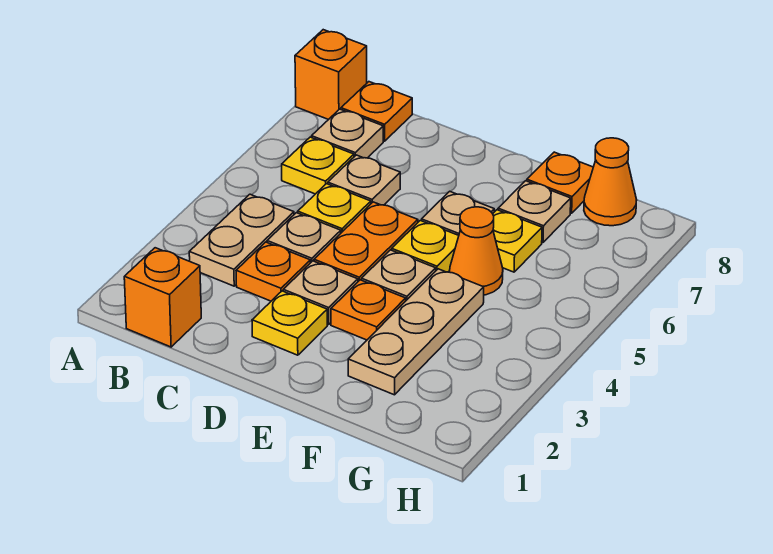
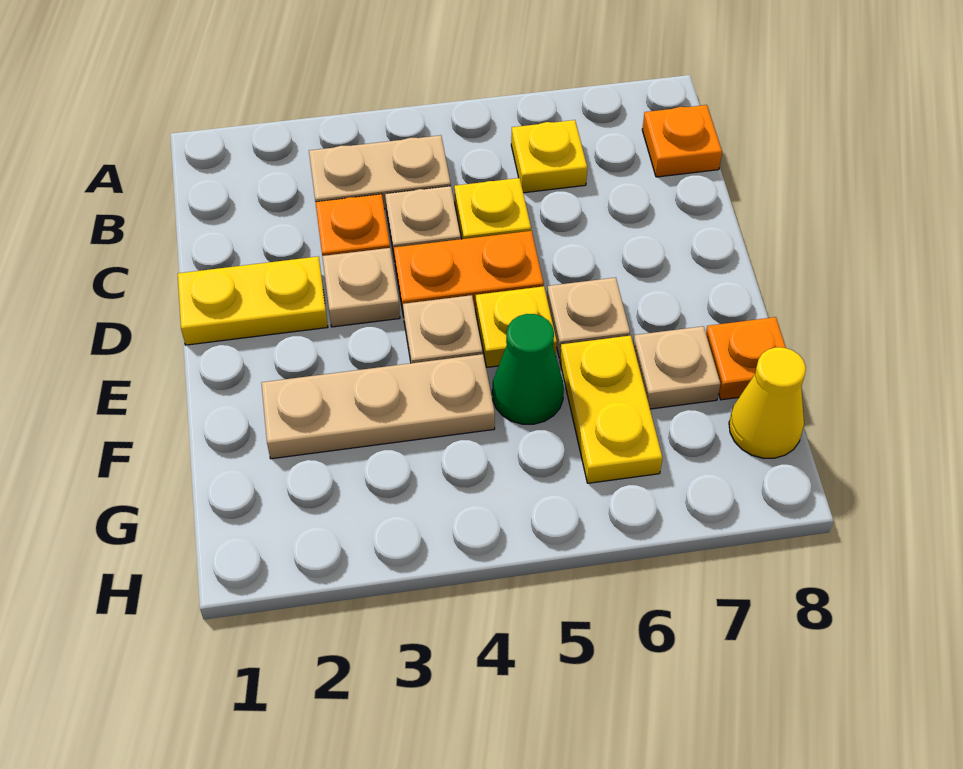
orange 1x1 brick [295,30,367,120] -> none
orange 1x1 brick [124,248,201,347] -> none
tan 1x1 plate [312,109,383,158] -> none
tan 1x1 plate [328,155,400,205] -> none
yellow 1x1 plate [252,291,327,355] -> yellow 1x2 plate [178,256,328,345]
orange 1x1 plate [331,280,406,340] -> none
orange 1x1 cone [450,207,503,295] -> green 1x1 cone [492,314,564,424]
yellow 1x1 plate [493,210,542,272] -> yellow 1x2 plate [560,336,662,483]
orange 1x1 cone [584,138,637,226] -> yellow 1x1 cone [729,347,806,458]

